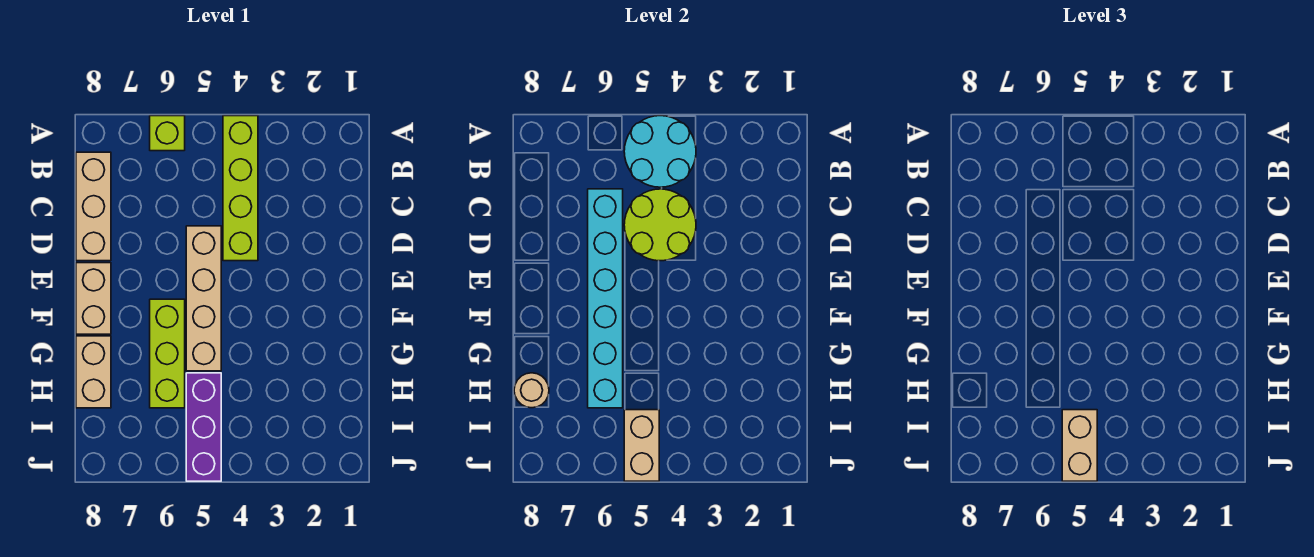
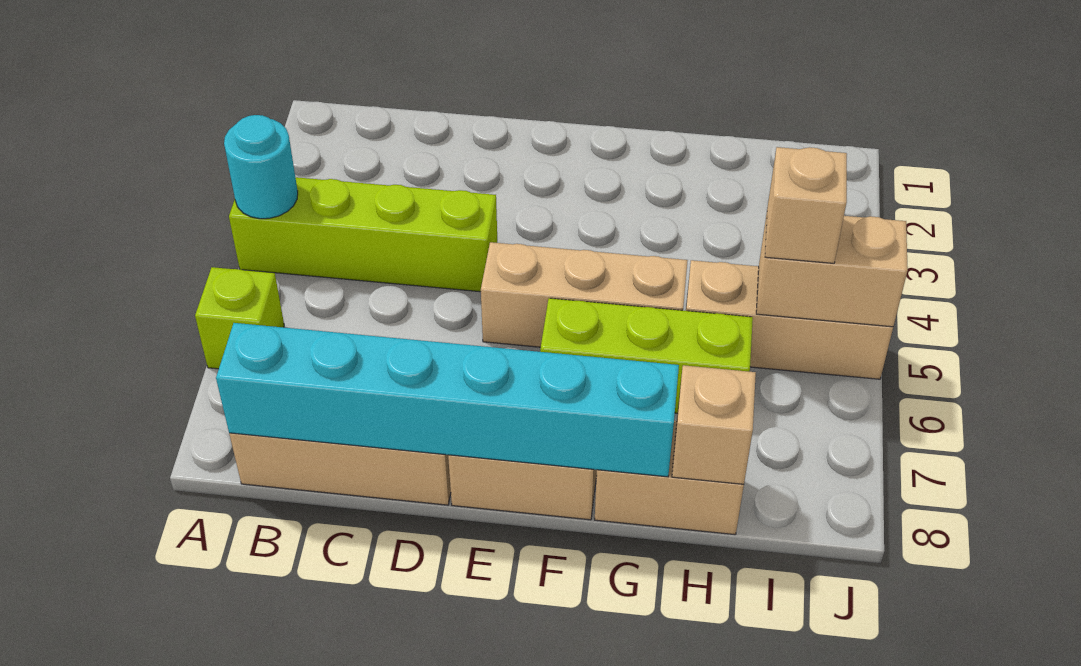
cyan 2x2 round brick [624,116,696,187] -> cyan 1x1 round brick [224,115,298,219]
lime 2x2 round brick [624,189,696,261] -> none
cyan 1x6 brick [588,189,623,408] -> cyan 1x6 brick moved to [216,323,679,477]
tan 1x4 brick [186,226,221,371] -> tan 1x3 brick [481,242,688,347]
purple 1x3 brick [186,373,221,481] -> tan 1x3 brick [686,260,893,379]
tan 1x1 round brick [514,373,549,408] -> tan 1x1 brick [672,365,756,484]
tan 1x2 brick [1062,410,1097,481] -> tan 1x1 brick [765,147,847,263]

